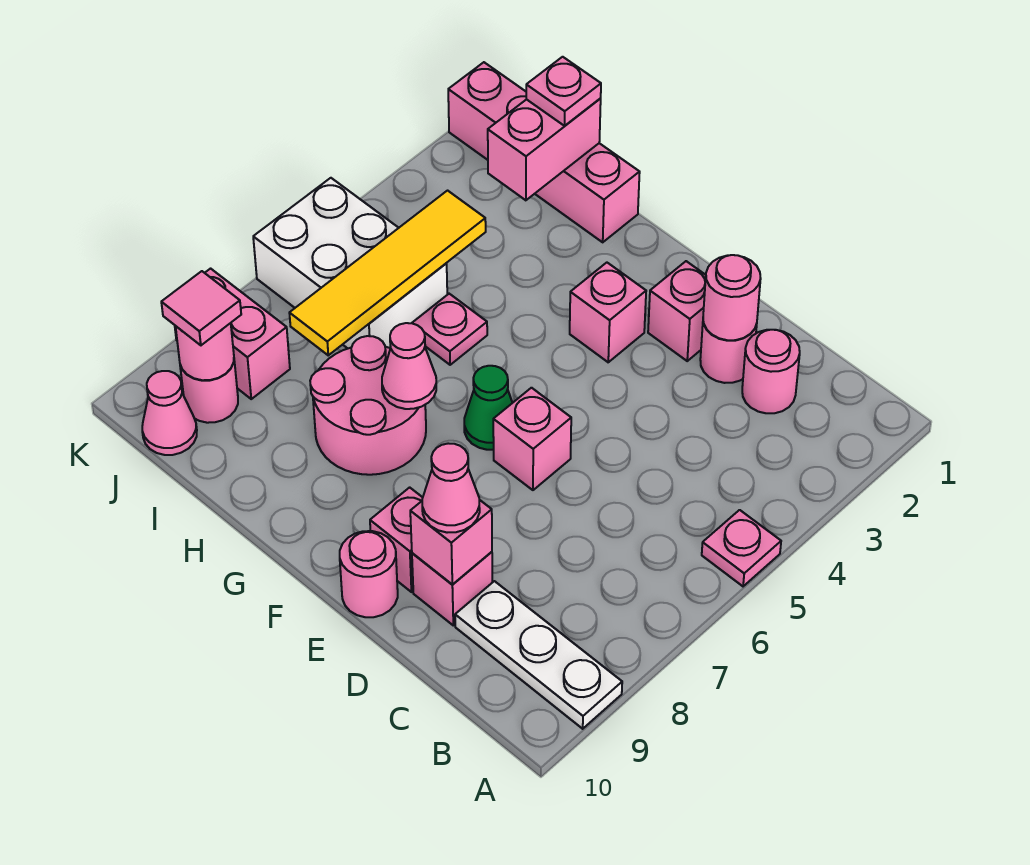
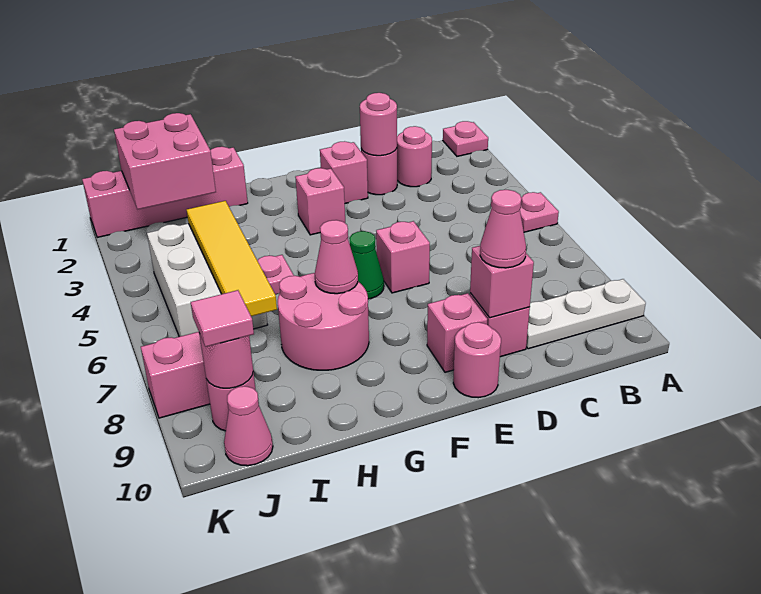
pink 1x2 brick [488,99,601,200] -> pink 2x2 brick [114,113,216,209]
pink 1x1 plate [526,57,601,126] -> pink 1x1 plate moved to [443,121,488,156]
white 2x3 brick [253,178,447,348] -> white 2x3 brick turned to [147,223,268,337]

